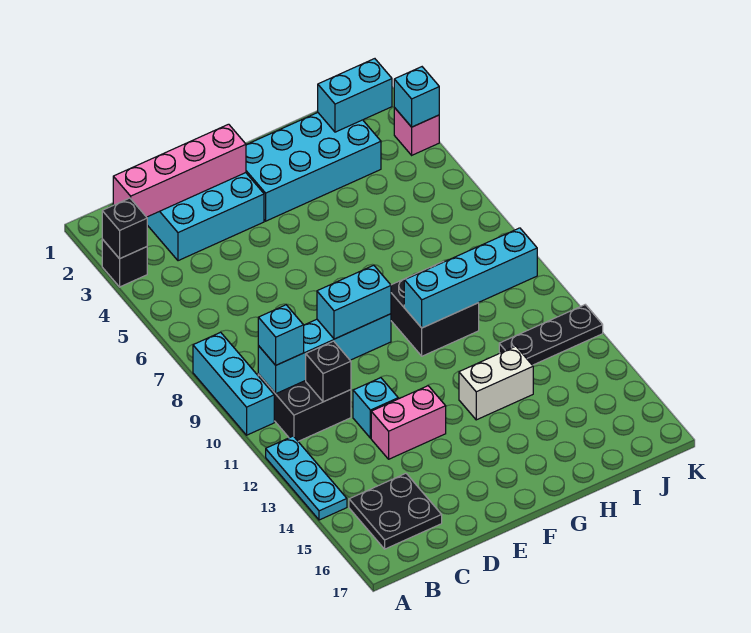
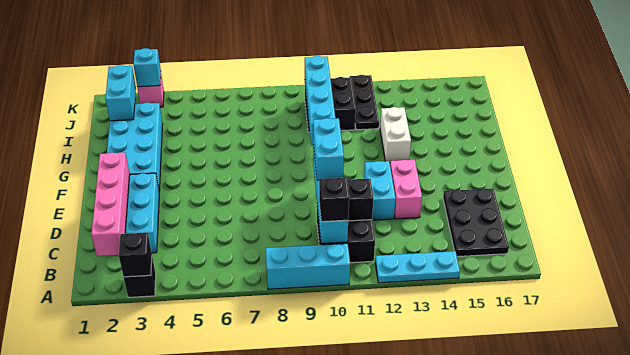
cyan 1x1 brick [258,305,304,365] -> black 1x1 brick [319,177,349,222]
black 2x2 plate [349,473,442,549] -> black 2x3 plate [443,188,509,257]
cyan 1x1 brick [353,378,398,438] -> cyan 1x2 brick [364,161,396,220]
black 2x2 brick [391,262,479,356] -> black 2x2 brick moved to [305,77,356,132]

